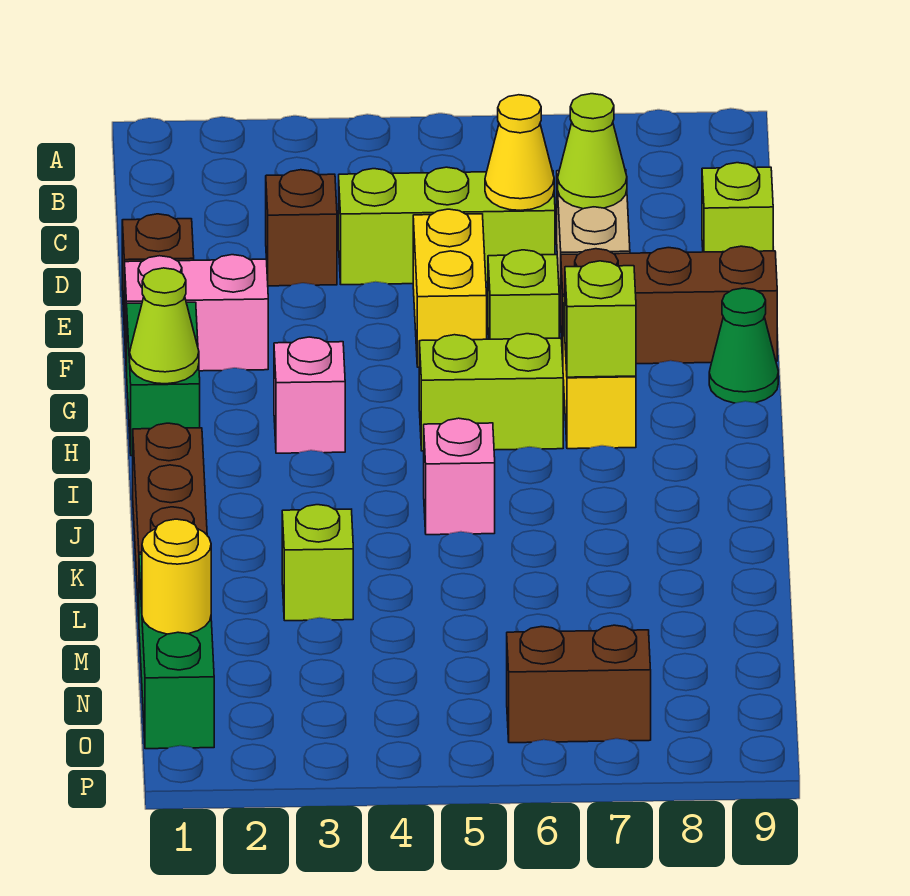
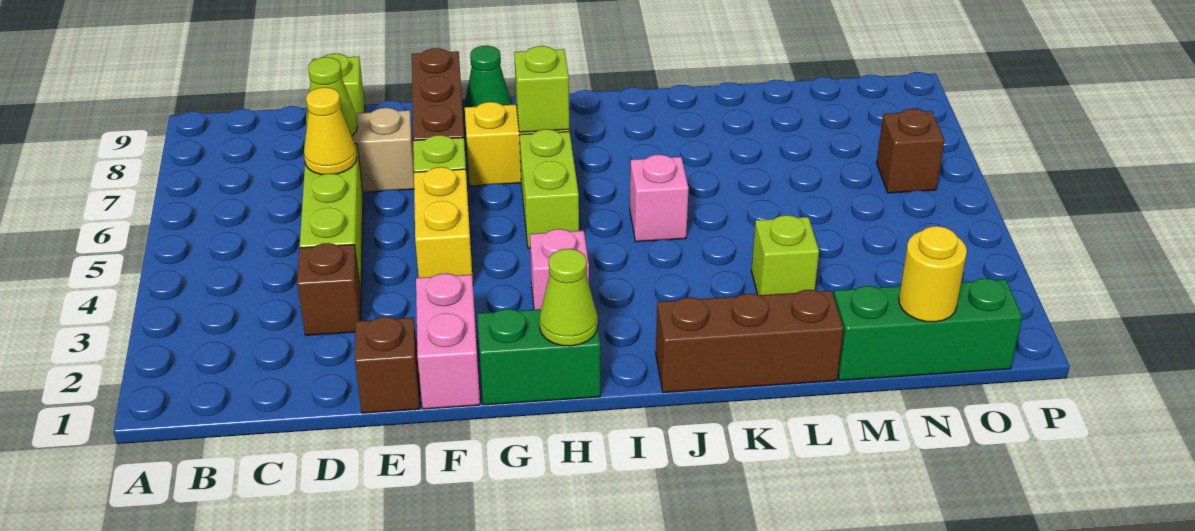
yellow 1x2 brick [413,209,487,367] -> yellow 1x2 brick turned to [414,167,473,280]
brown 1x2 brick [507,625,651,743] -> brown 1x1 brick [877,109,944,193]

